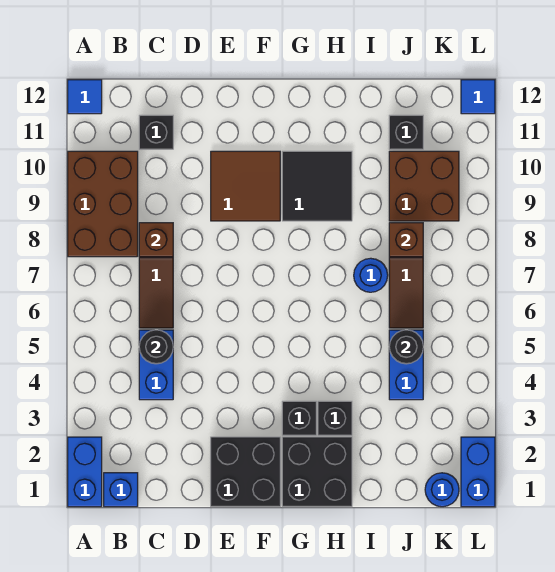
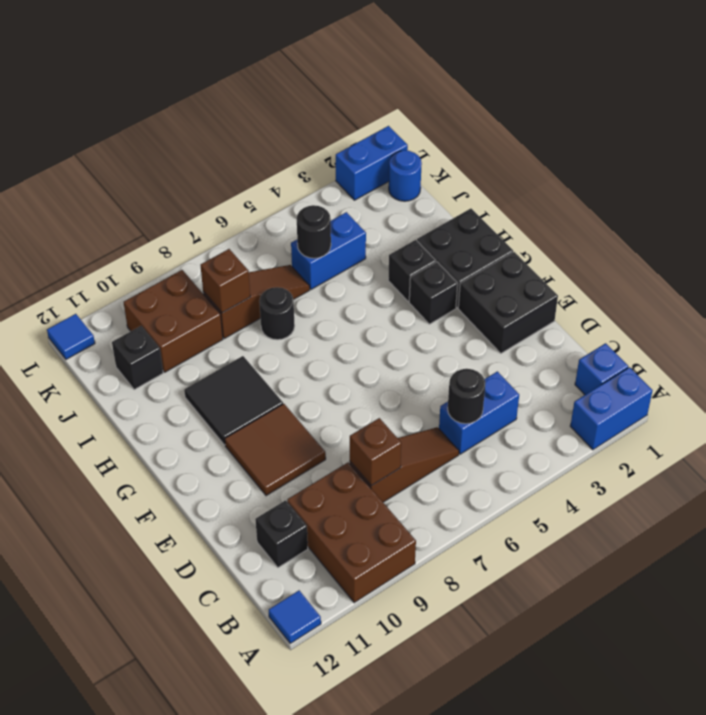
brown 2x3 brick [68,151,138,257] -> brown 2x3 brick turned to [287,462,416,603]
blue 1x1 round brick [354,258,388,292] -> black 1x1 round brick [259,287,295,340]

